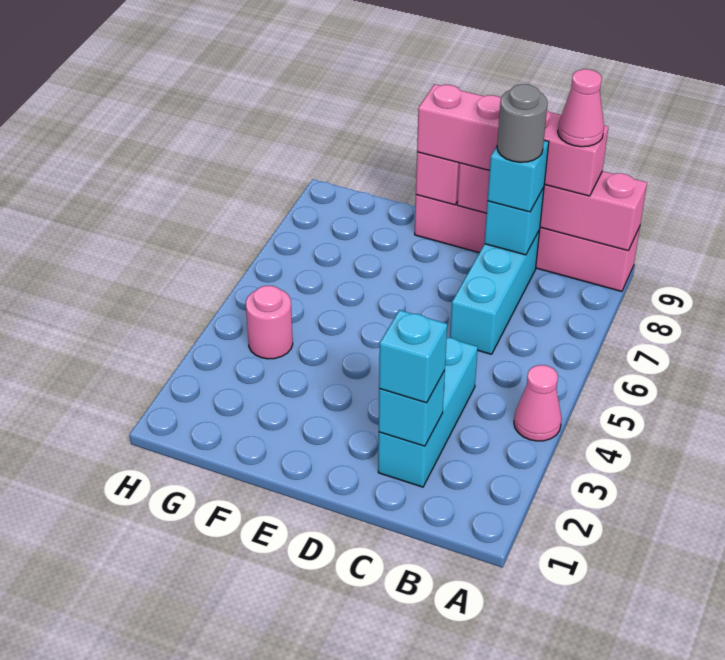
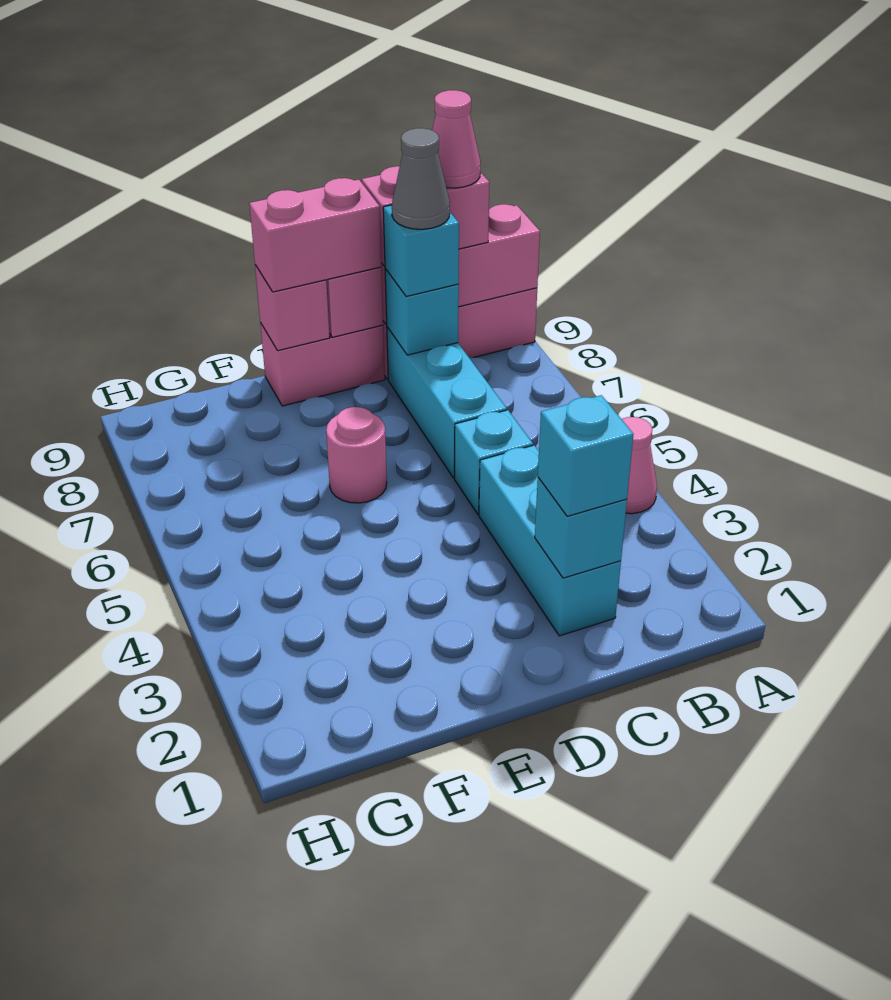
none -> cyan 1x1 brick [455,410,533,514]
grey 1x1 round brick [497,84,548,162] -> grey 1x1 cone [392,128,450,229]
pink 1x1 round brick [246,286,293,359] -> pink 1x1 round brick moved to [326,407,387,503]

